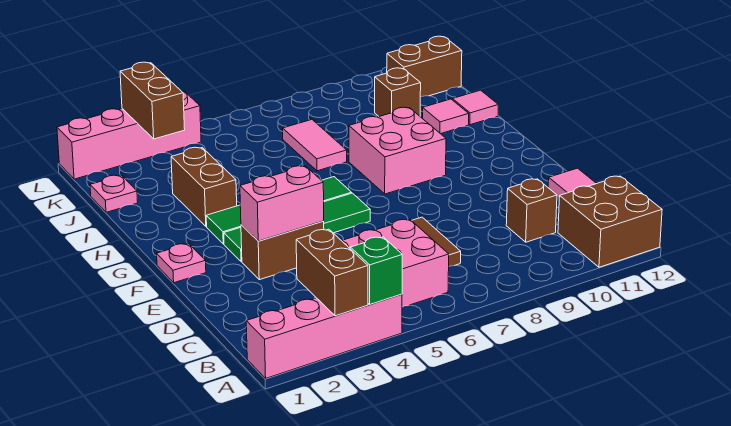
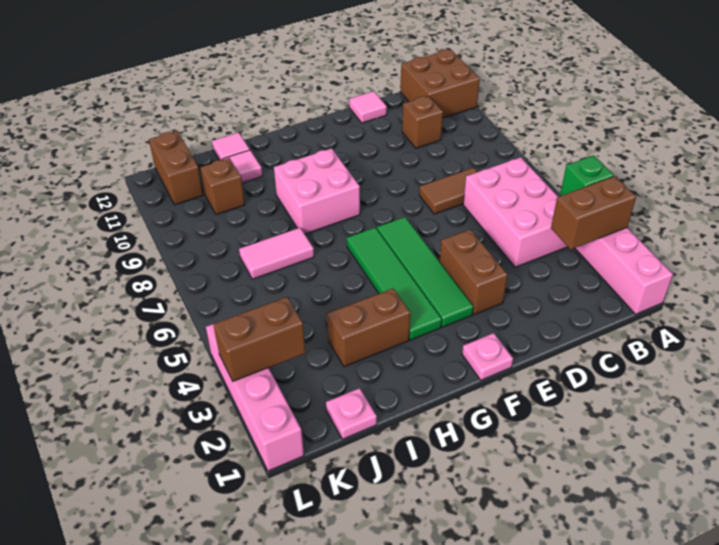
pink 1x2 brick [240,166,324,241] -> none

